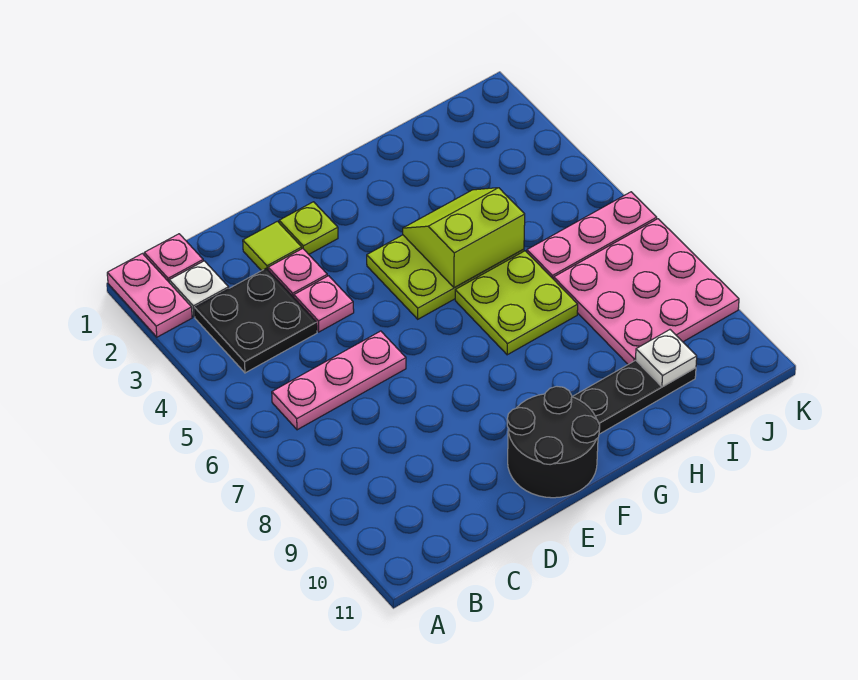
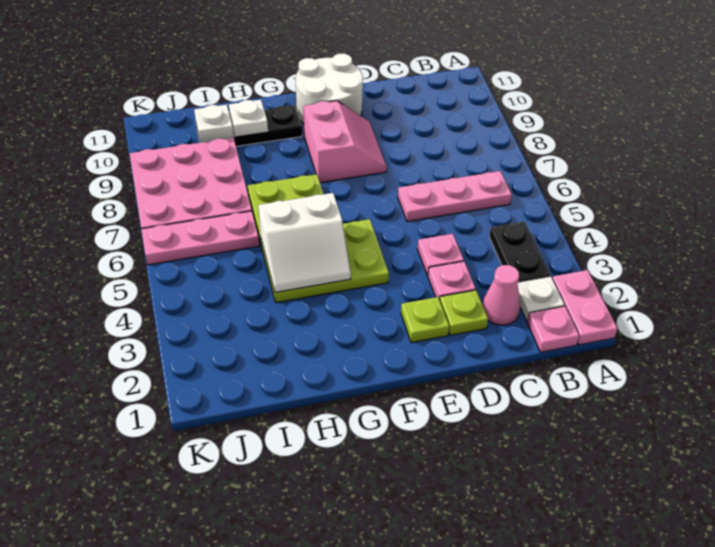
black 2x2 plate [195,268,317,373] -> black 1x2 plate [489,221,550,282]
none -> pink 1x1 cone [482,265,520,325]
lime 1x1 tile [243,221,302,271] -> lime 1x1 plate [440,290,488,335]
none -> pink 2x2 slope [304,101,387,183]
black 2x2 round brick [507,386,600,498] -> white 2x2 round brick [296,54,363,123]
lime 2x2 slope [403,188,525,288] -> white 2x2 slope [258,193,351,292]
none -> white 1x1 plate [229,100,268,136]

